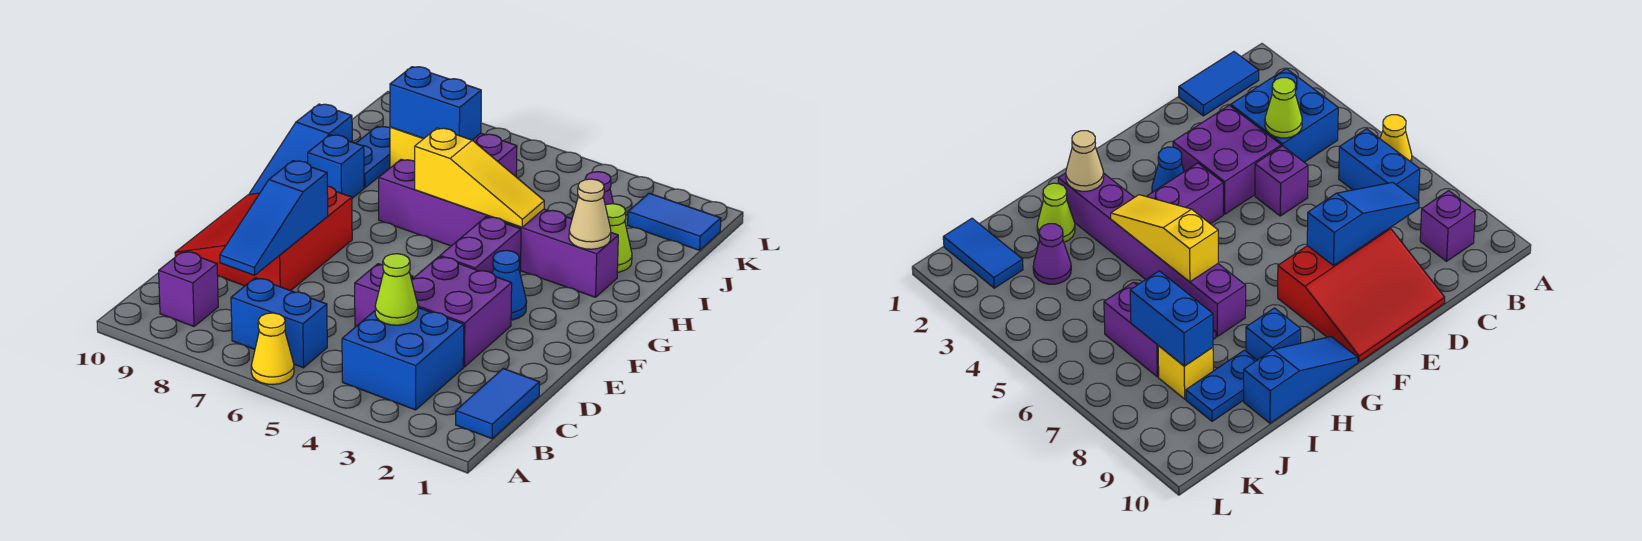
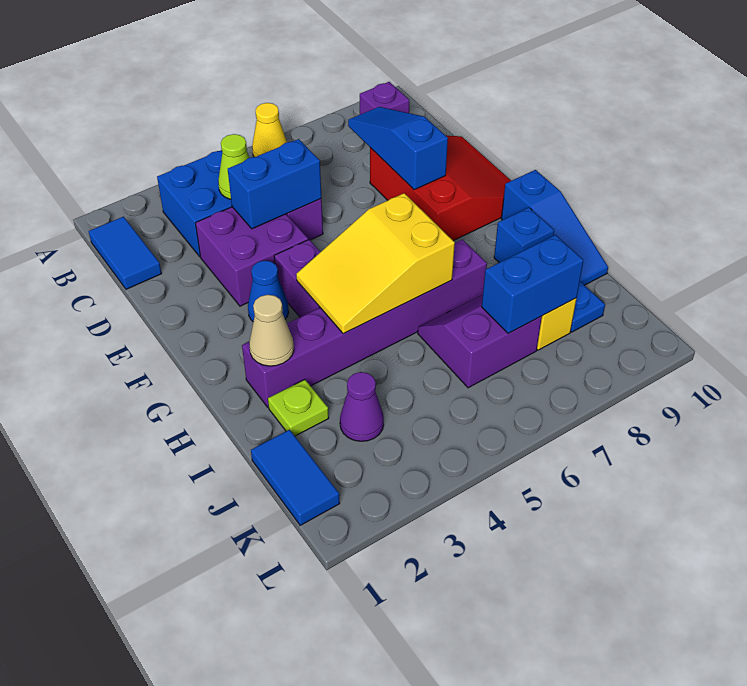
blue 1x2 brick [231,278,327,368] -> blue 1x2 brick moved to [228,139,321,229]
blue 1x3 slope [249,104,352,195] -> blue 1x3 slope turned to [501,170,608,285]
yellow 1x3 slope [415,128,544,227] -> yellow 2x3 slope [296,193,455,334]
lime 1x1 cone [605,204,632,272] -> lime 1x1 plate [268,380,329,436]
blue 1x2 tile [628,193,721,250] -> blue 1x2 tile turned to [251,430,340,525]

